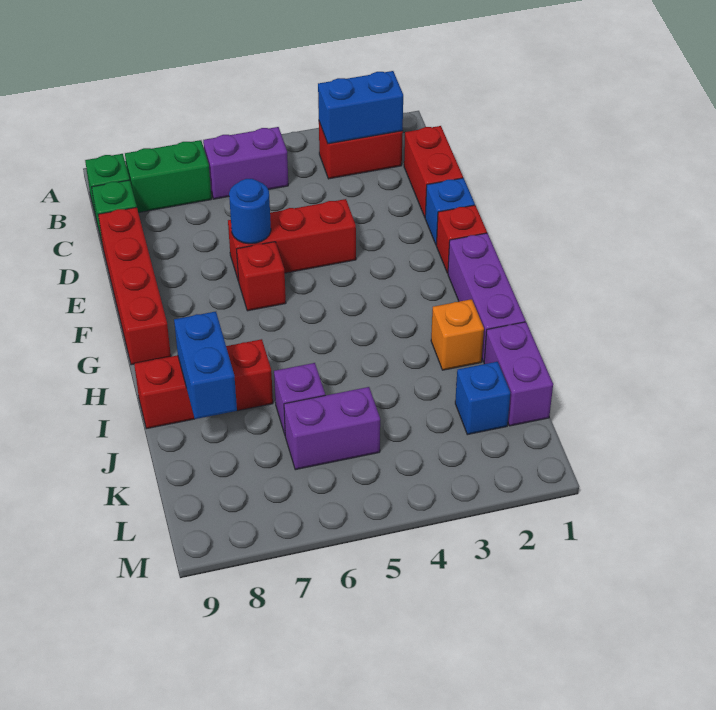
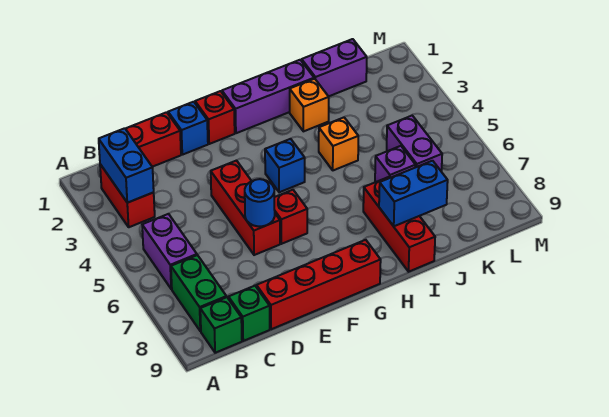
none -> orange 1x1 brick [319,118,358,170]
blue 1x1 brick [455,362,510,435] -> blue 1x1 brick moved to [265,139,305,192]

